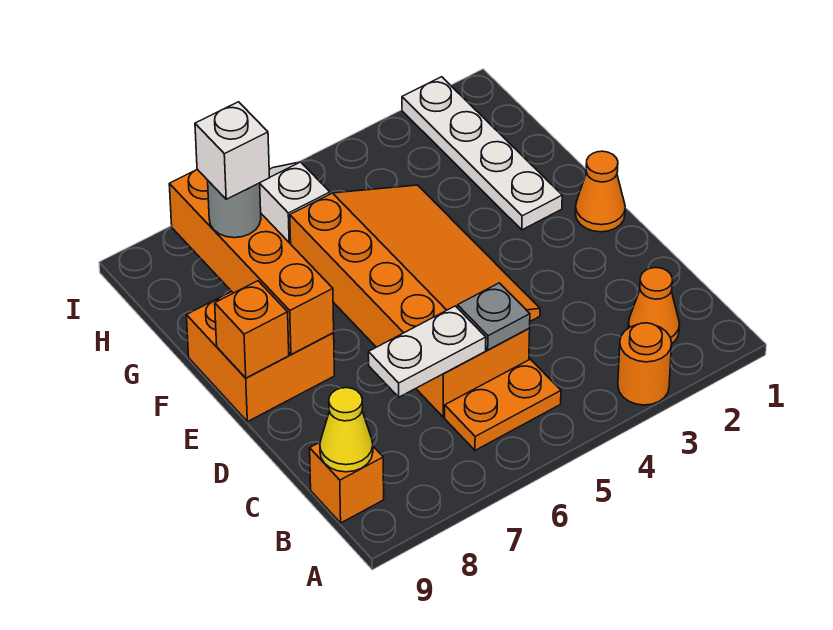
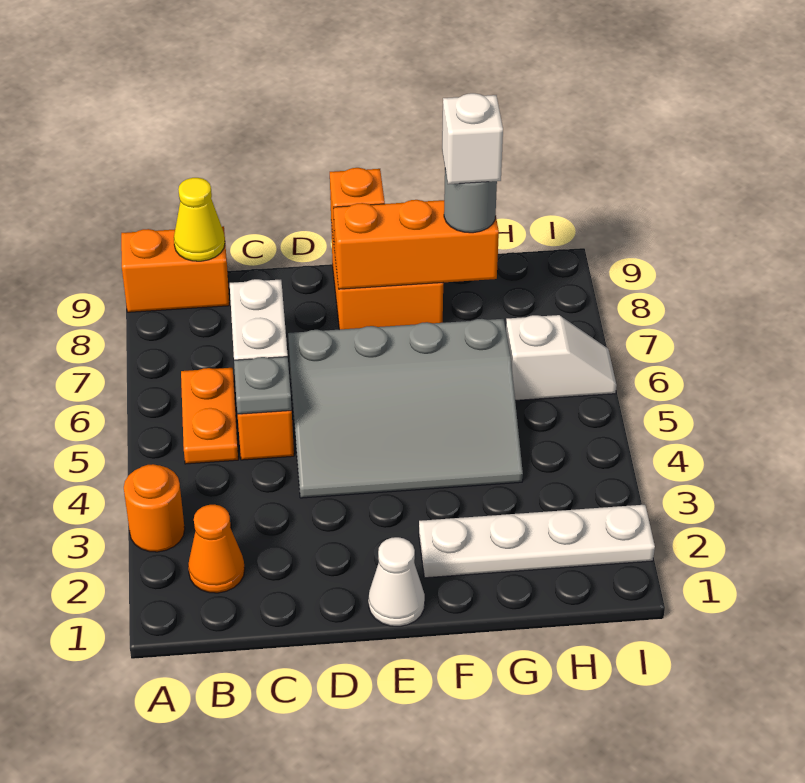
orange 1x1 brick [310,442,384,523] -> orange 1x2 brick [121,226,229,312]
orange 3x4 slope [290,185,540,347] -> grey 3x4 slope [288,319,523,498]
orange 1x1 cone [575,151,625,232] -> white 1x1 cone [368,537,425,626]
orange 1x4 brick [169,170,334,354] -> orange 1x3 brick [333,200,499,289]

